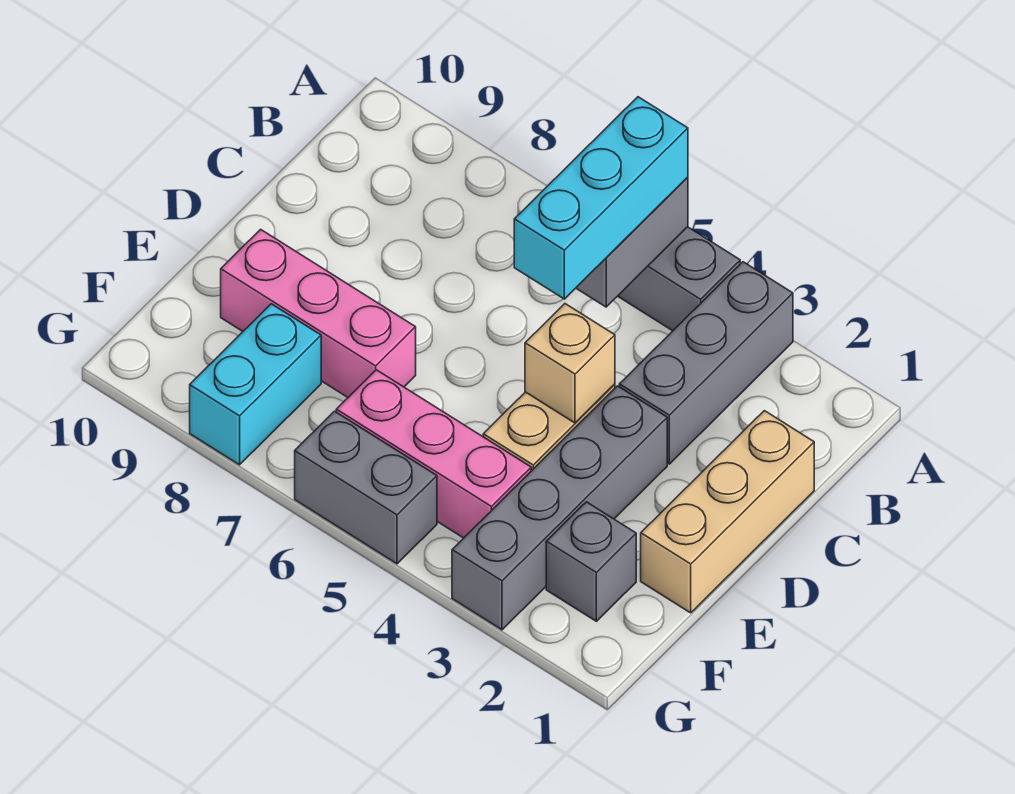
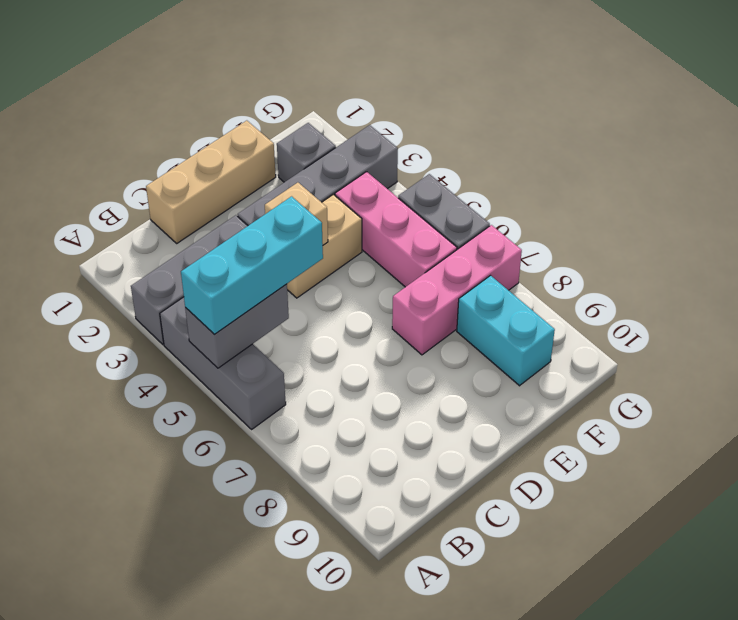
pink 1x3 brick [221,229,416,397] -> pink 1x3 brick turned to [392,225,522,355]
cyan 1x2 brick [190,304,321,465] -> cyan 1x2 brick turned to [457,276,555,386]

